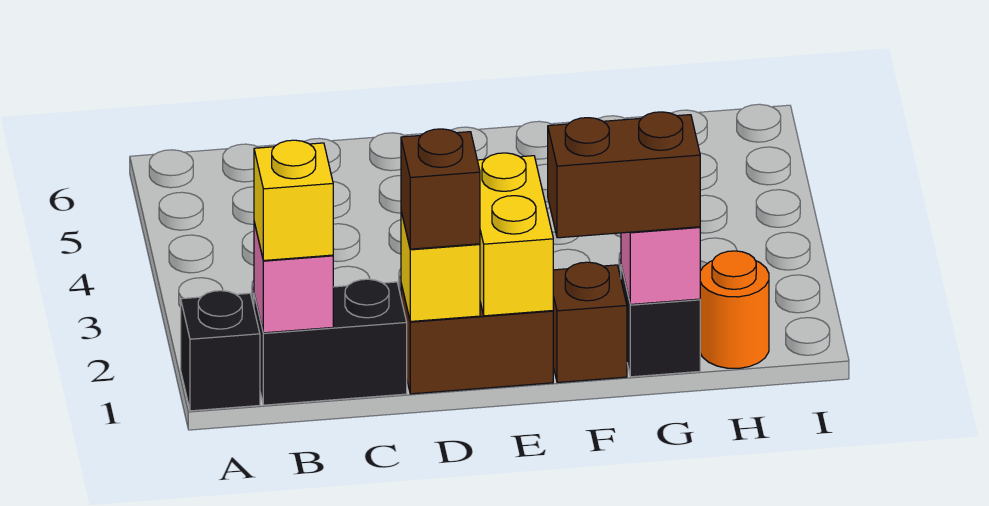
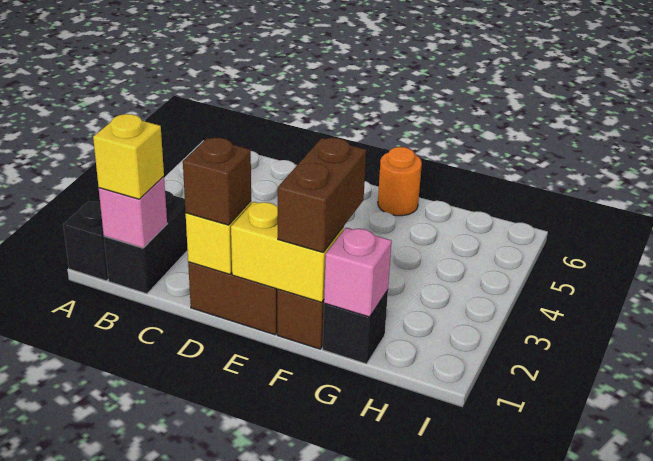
black 1x2 brick [254,279,407,405] -> black 1x2 brick turned to [104,191,188,294]
yellow 1x2 brick [477,153,553,316] -> yellow 1x2 brick turned to [231,202,344,302]
brown 1x2 brick [548,112,700,238] -> brown 1x2 brick turned to [278,138,366,252]
orange 1x1 round brick [700,251,769,368] -> orange 1x1 round brick moved to [378,147,422,216]

